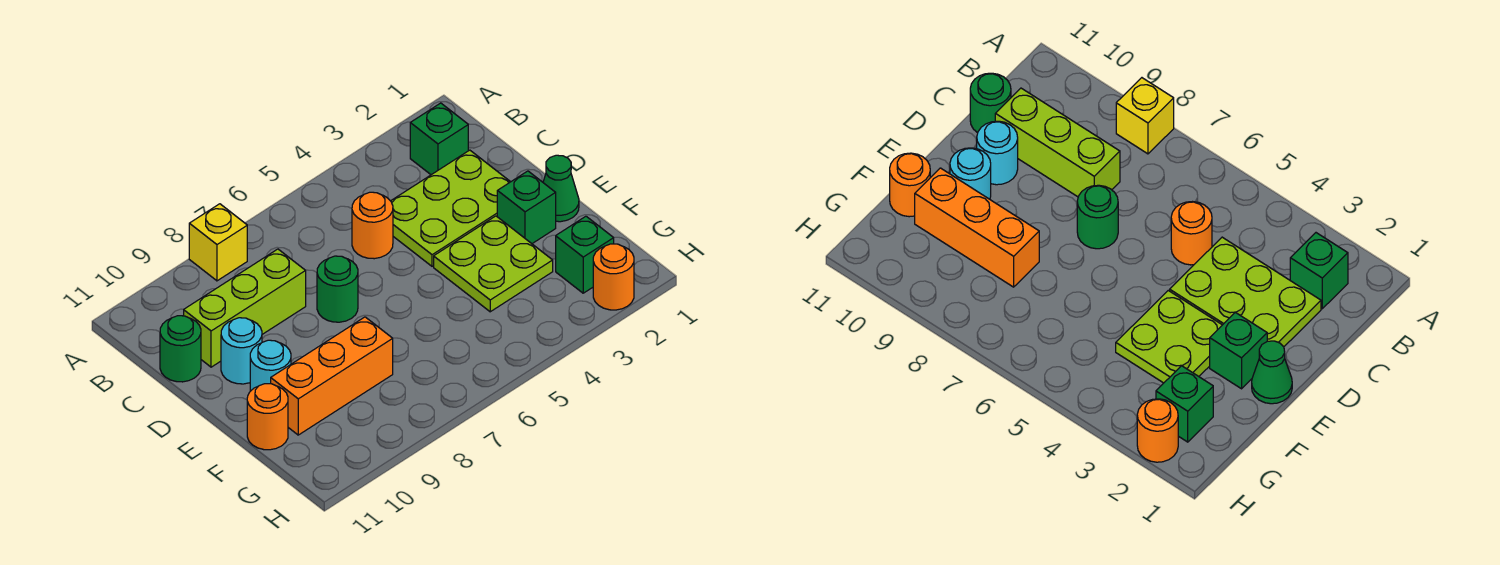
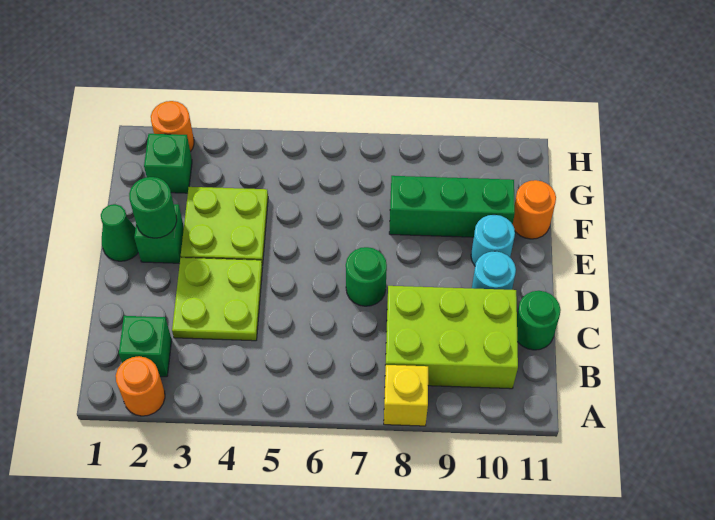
lime 2x3 plate [391,150,510,266] -> lime 2x2 plate [172,257,262,341]
orange 1x1 round brick [352,192,393,259] -> orange 1x1 round brick moved to [116,356,165,416]
lime 1x3 brick [184,249,306,367] -> lime 2x3 brick [385,286,518,389]
none -> green 1x1 round brick [129,177,177,238]
orange 1x3 brick [271,317,393,435] -> green 1x3 brick [389,176,515,237]

